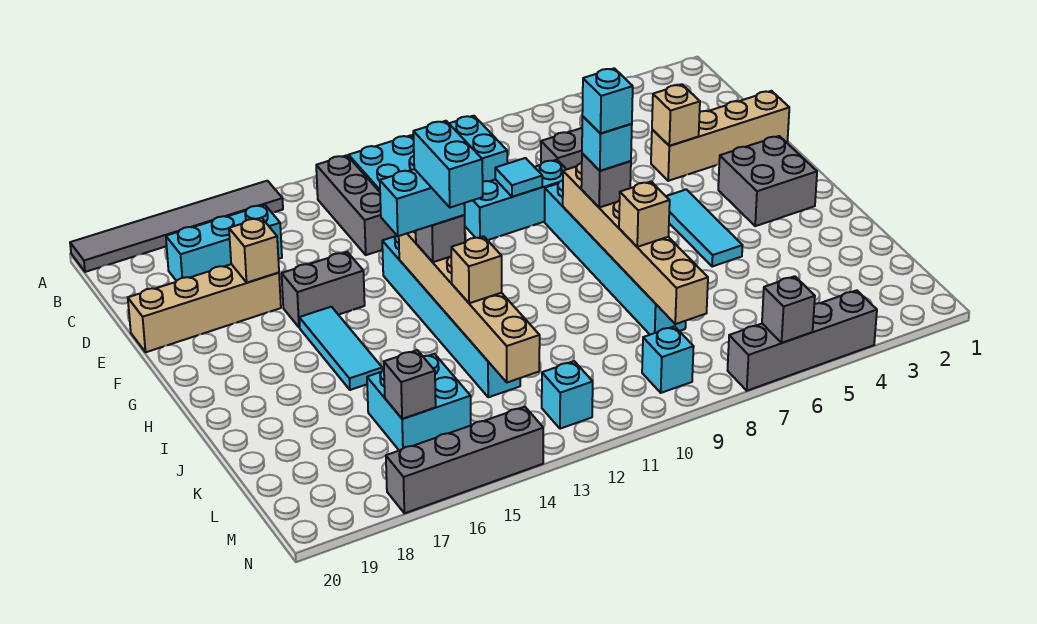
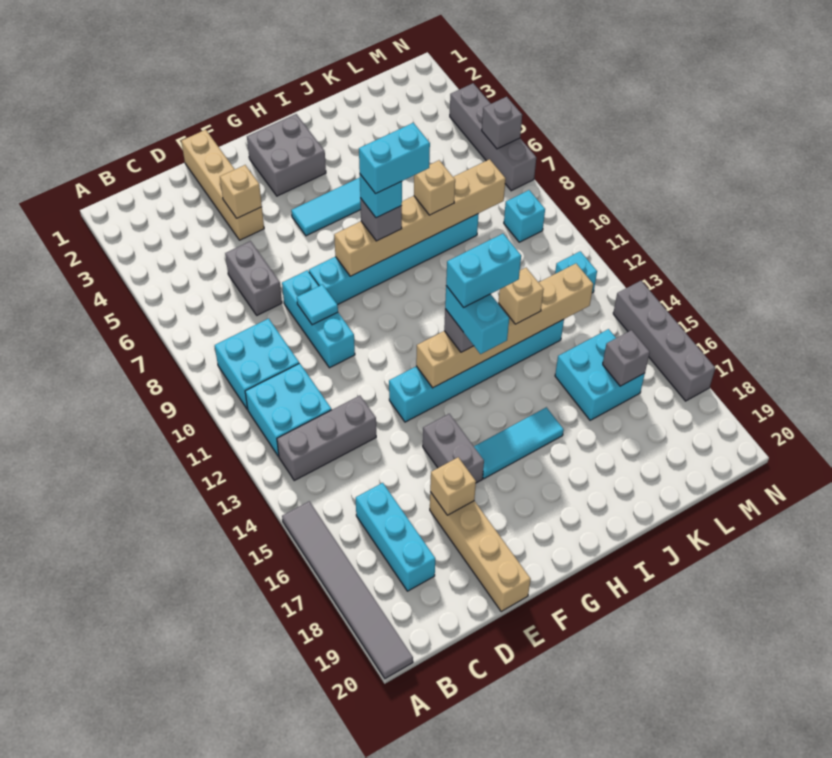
cyan 1x1 brick [582,68,633,133] -> cyan 1x2 brick [359,123,430,194]

